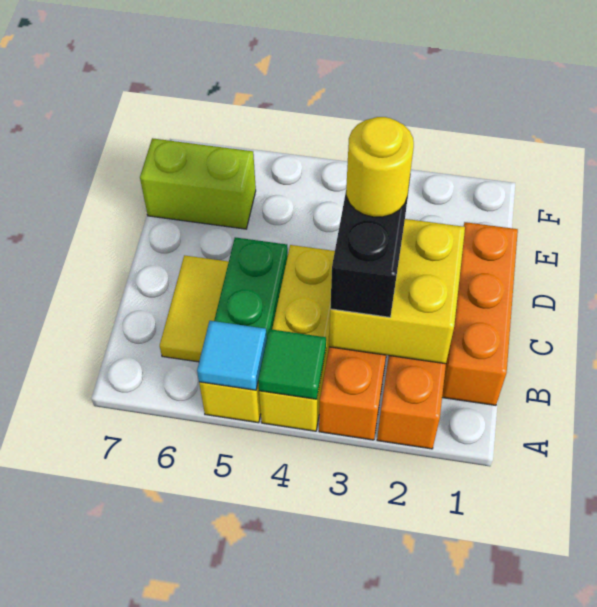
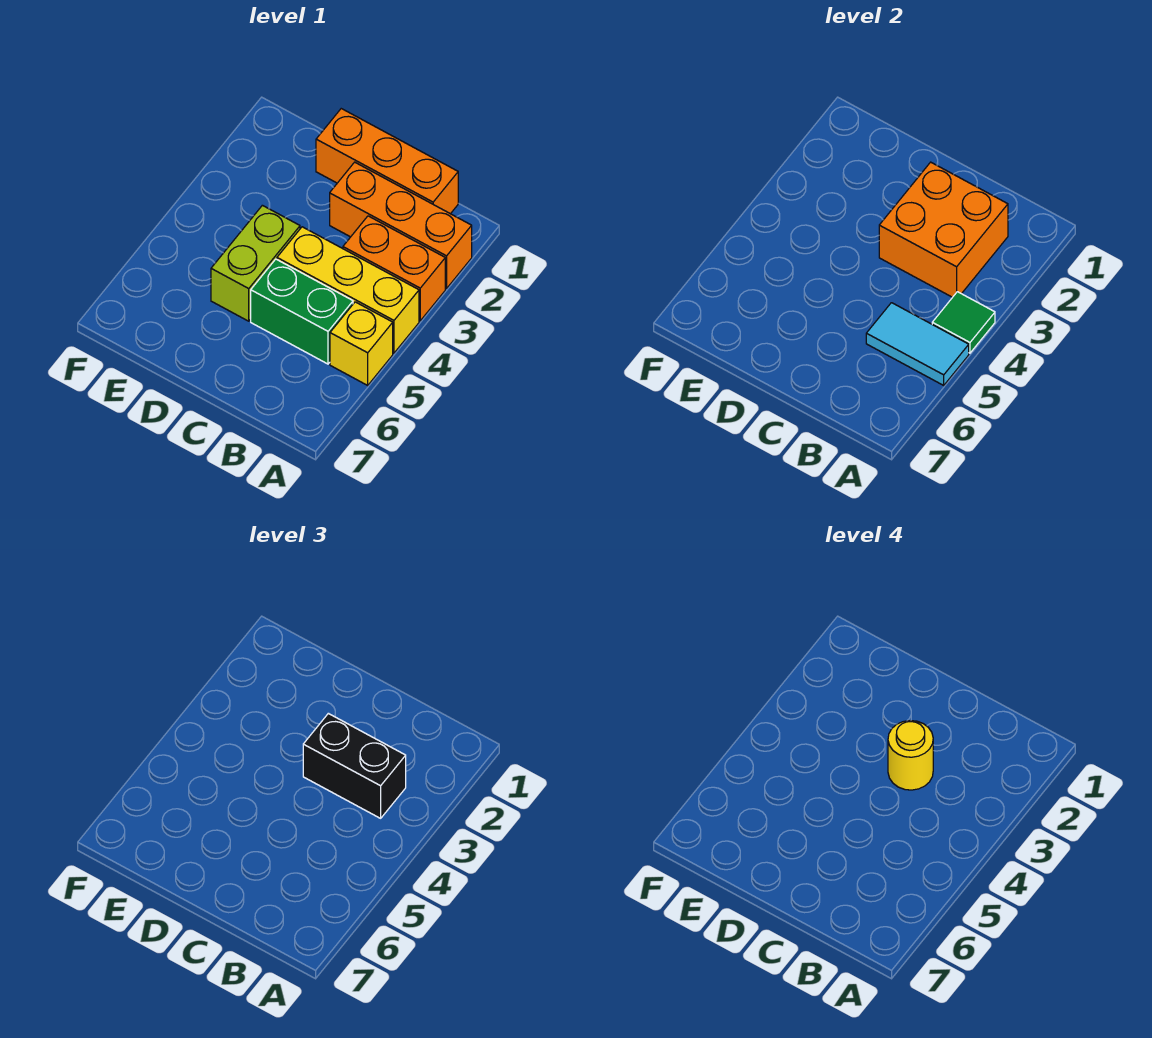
cyan 1x1 tile [197,321,267,390] -> cyan 1x2 tile [866,303,969,385]
yellow 2x2 brick [329,219,465,364] -> orange 2x2 brick [879,162,1008,297]
yellow 1x2 tile [160,255,229,362] -> none
lime 1x2 brick [140,138,256,229] -> lime 1x2 brick moved to [211,205,300,321]

